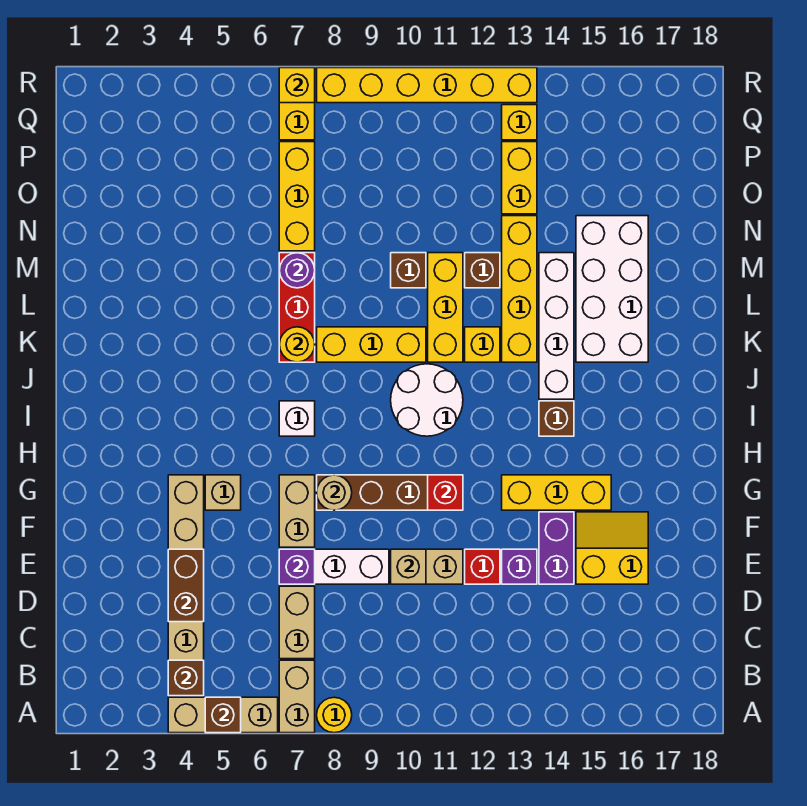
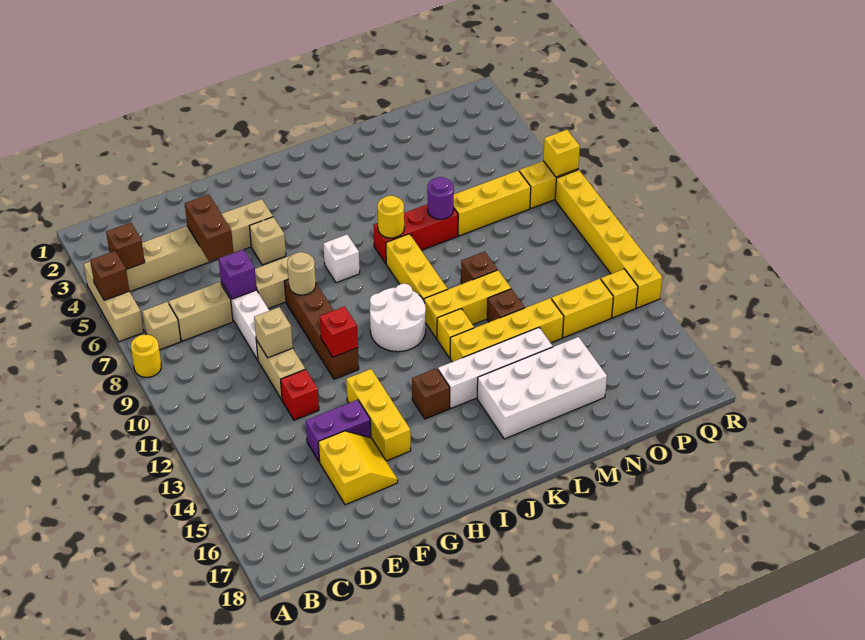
tan 1x2 brick [279,660,315,733] -> tan 1x1 brick [142,302,181,350]
brown 1x2 brick [168,549,204,622] -> brown 1x2 brick turned to [185,195,233,261]
purple 1x1 brick [502,549,537,584] -> none

